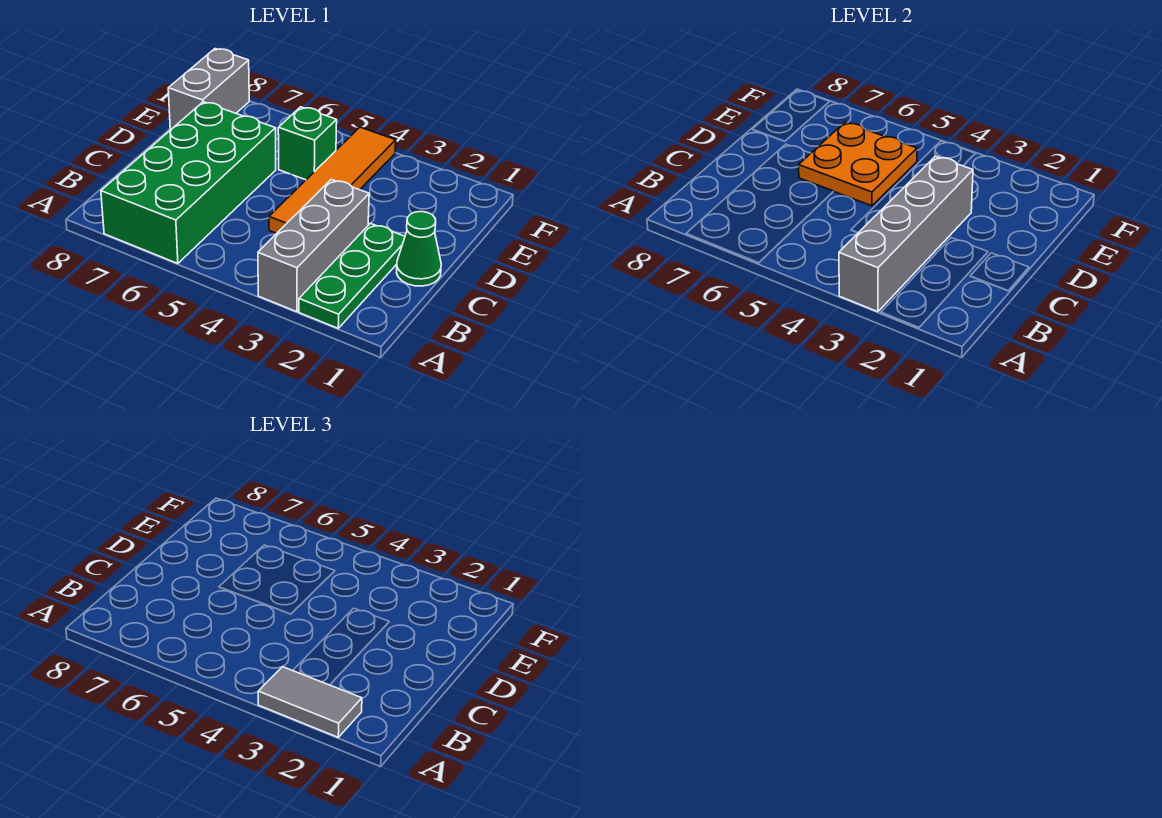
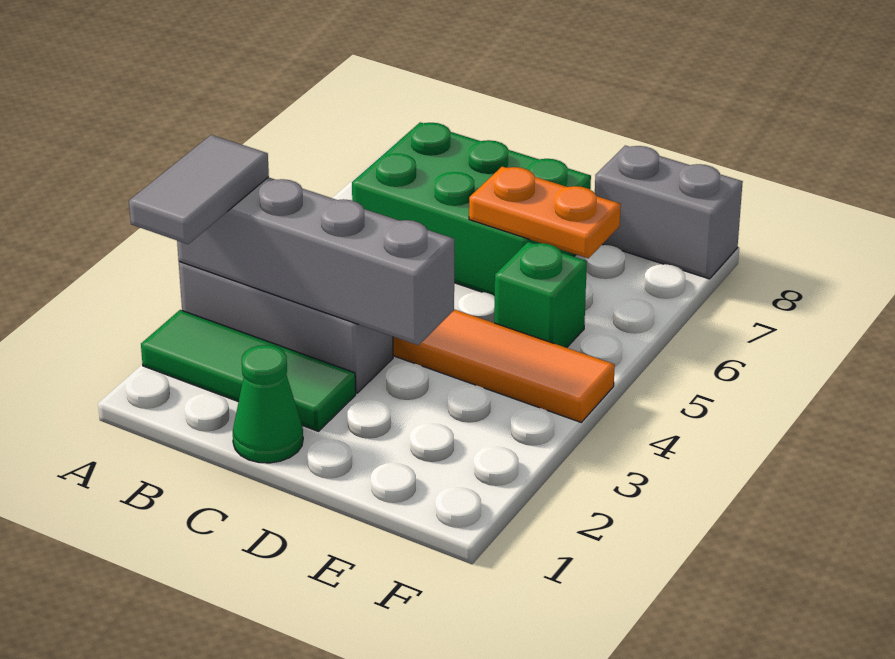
green 1x3 plate [299,223,405,328] -> green 1x3 tile [141,310,356,431]
green 2x4 brick [101,102,276,264] -> green 2x3 brick [352,122,591,296]
orange 2x2 plate [799,122,917,206] -> orange 1x2 plate [469,167,621,258]

